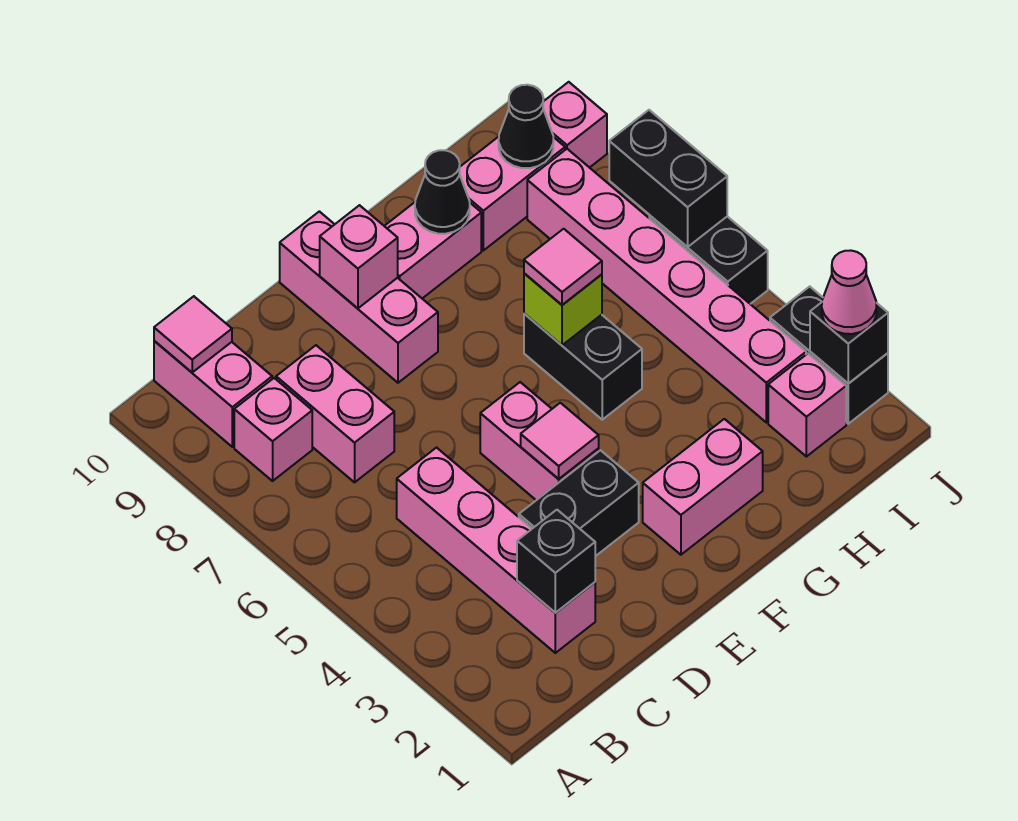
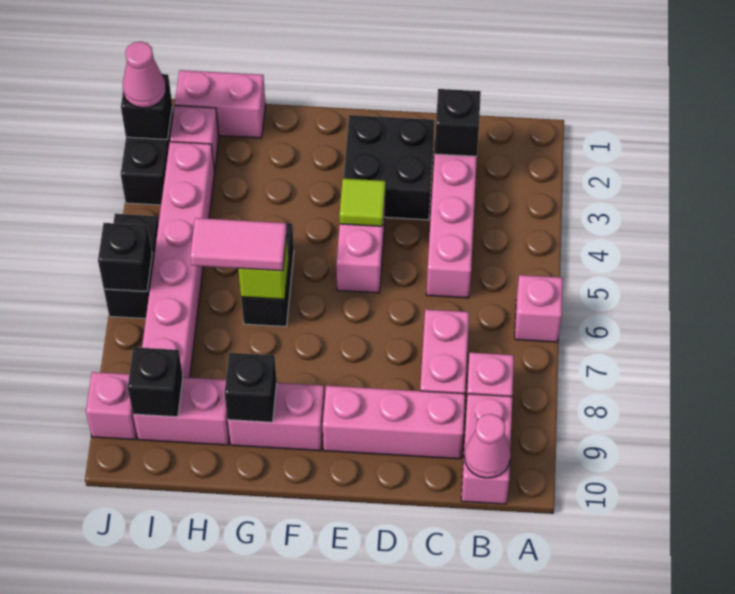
pink 1x1 tile [154,296,232,372] -> pink 1x1 cone [464,414,511,478]
black 1x2 brick [519,450,639,556] -> black 2x2 brick [344,115,434,220]
pink 1x1 tile [521,403,599,479] -> lime 1x1 tile [340,179,385,226]
pink 1x3 brick [280,211,438,383] -> pink 1x3 brick turned to [323,386,465,459]
pink 1x1 brick [320,205,398,308] -> pink 1x1 brick moved to [515,275,563,342]
pink 1x2 brick [643,419,763,555] -> pink 1x2 brick moved to [175,70,265,138]
pink 1x1 tile [524,229,602,305] -> pink 1x2 tile [190,218,287,271]
black 1x1 cone [415,150,470,234] -> black 1x1 brick [225,353,277,422]
black 1x1 cone [499,85,553,168] -> black 1x1 brick [128,347,183,417]
black 1x2 brick [609,110,727,247] -> black 1x1 brick [98,223,152,291]

